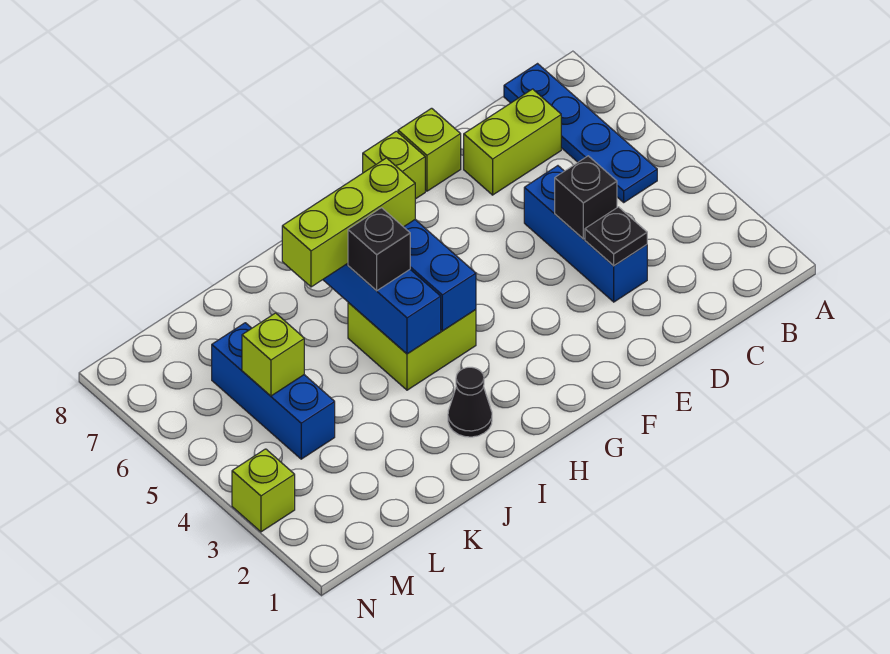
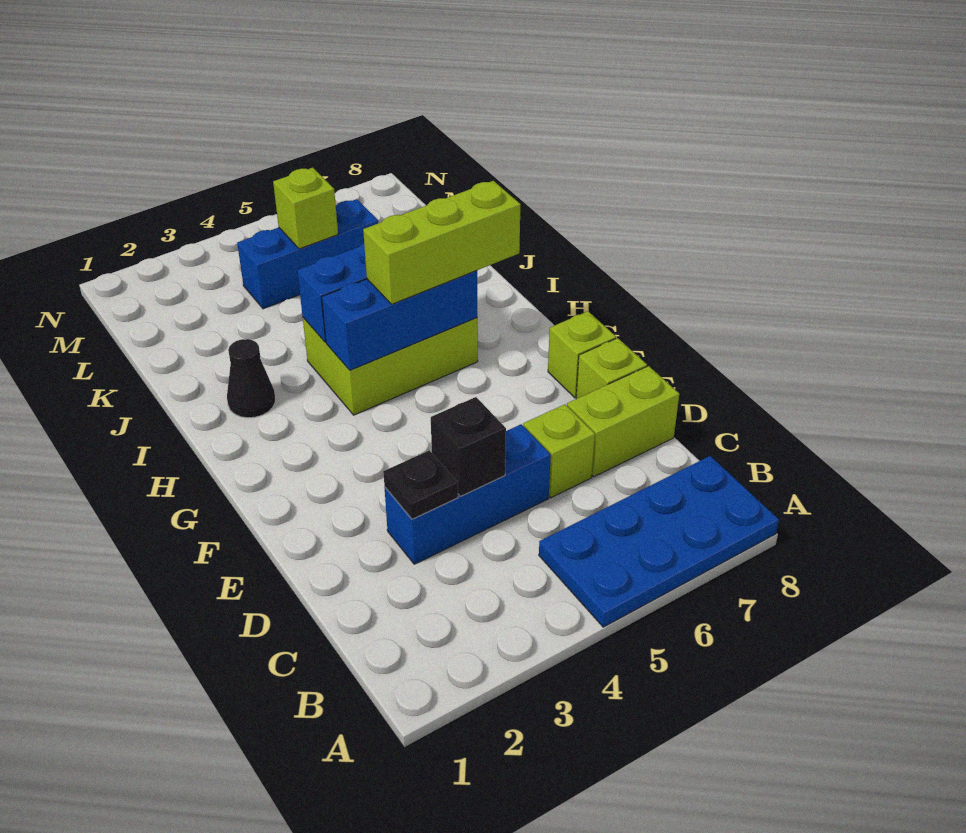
blue 1x4 plate [504,64,657,202] -> blue 2x4 plate [539,456,779,627]
lime 1x2 brick [464,89,561,195] -> lime 1x2 brick turned to [567,366,679,477]
lime 2x2 brick [348,302,476,390] -> lime 2x3 brick [303,318,478,415]
lime 1x3 brick [282,158,415,287] -> lime 1x3 brick turned to [363,181,521,304]
black 1x1 brick [348,208,410,291] -> none
lime 1x1 brick [232,449,295,532] -> lime 1x1 brick moved to [523,404,595,498]

